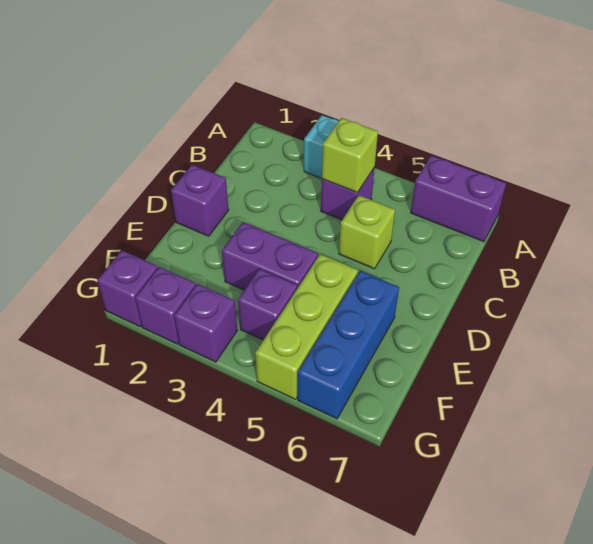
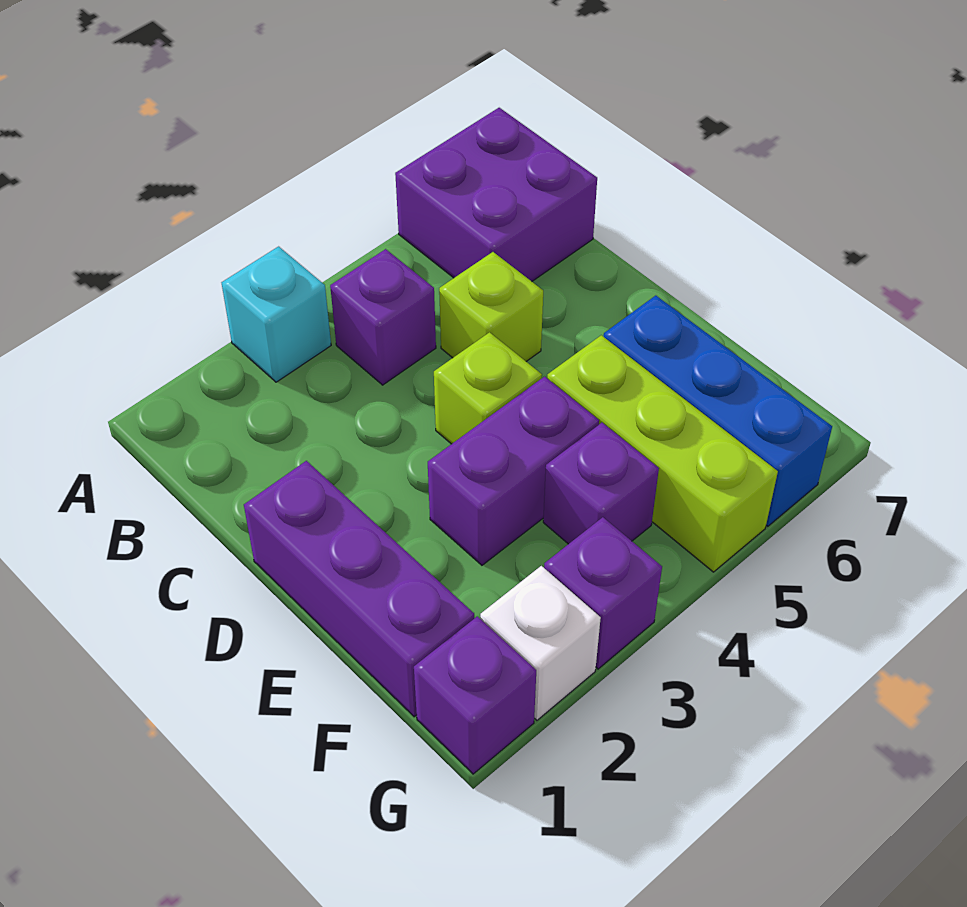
purple 1x2 brick [411,155,506,242] -> purple 2x2 brick [395,108,597,281]
lime 1x1 brick [322,118,378,193] -> lime 1x1 brick moved to [434,332,542,444]
purple 1x1 brick [171,165,229,236] -> purple 1x3 brick [244,461,474,717]
purple 1x1 brick [135,267,196,344] -> white 1x1 brick [480,566,601,720]

